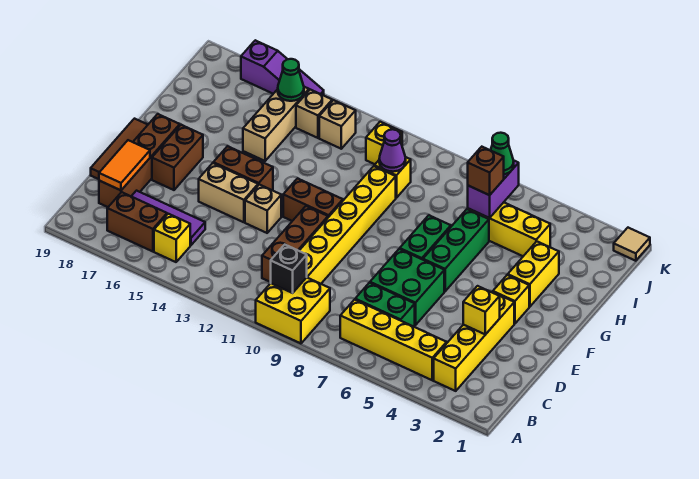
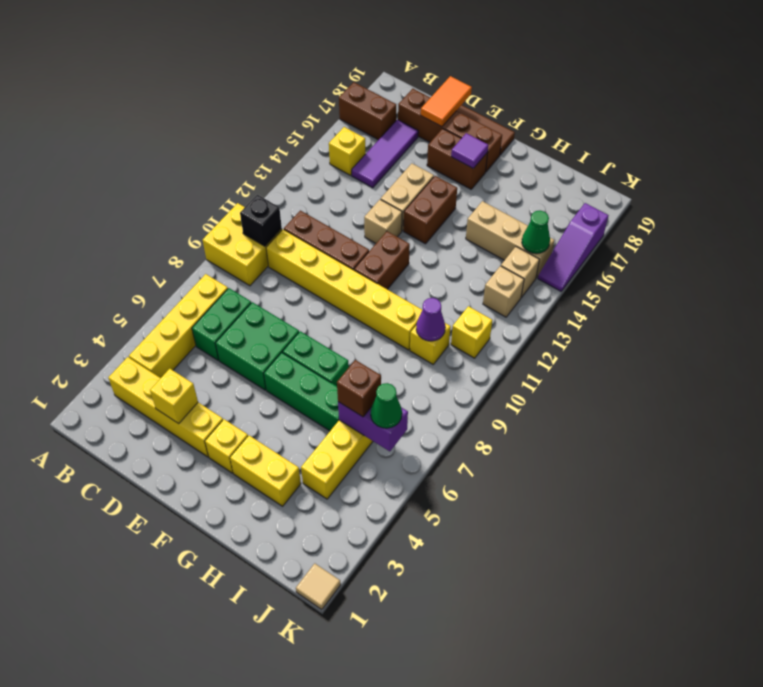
brown 1x2 brick [107,192,167,252] -> brown 1x2 brick turned to [339,82,396,140]
orange 1x2 tile [99,140,150,190] -> orange 1x2 tile turned to [421,76,472,127]
none -> purple 1x1 tile [451,133,488,168]

